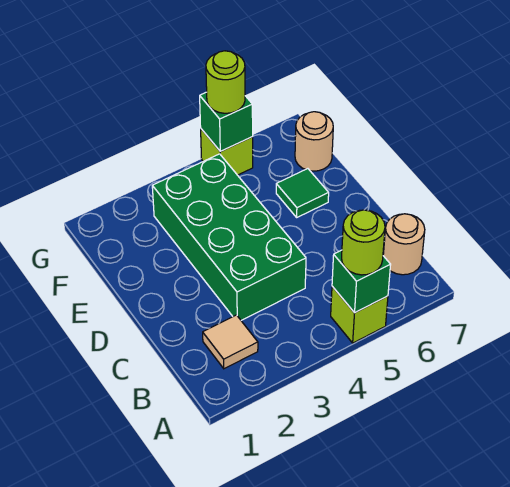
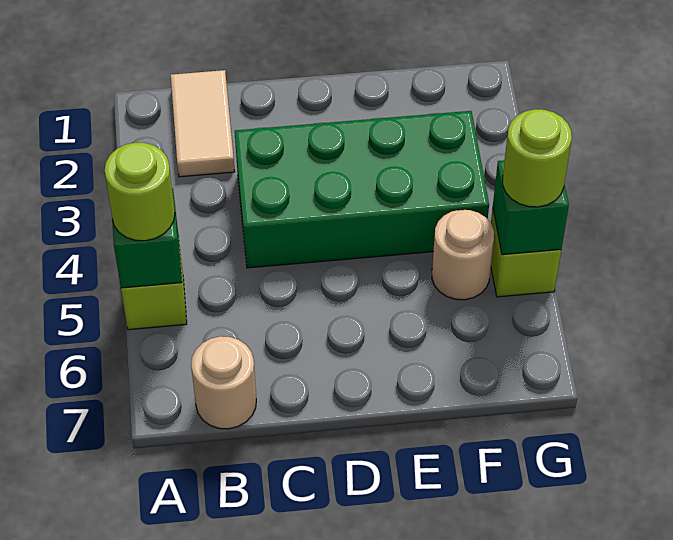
tan 1x1 tile [203,315,258,369] -> tan 1x2 tile [171,70,235,177]
green 1x1 tile [276,169,329,217] -> none
tan 1x1 round brick [295,112,333,171] -> tan 1x1 round brick moved to [432,210,494,300]

